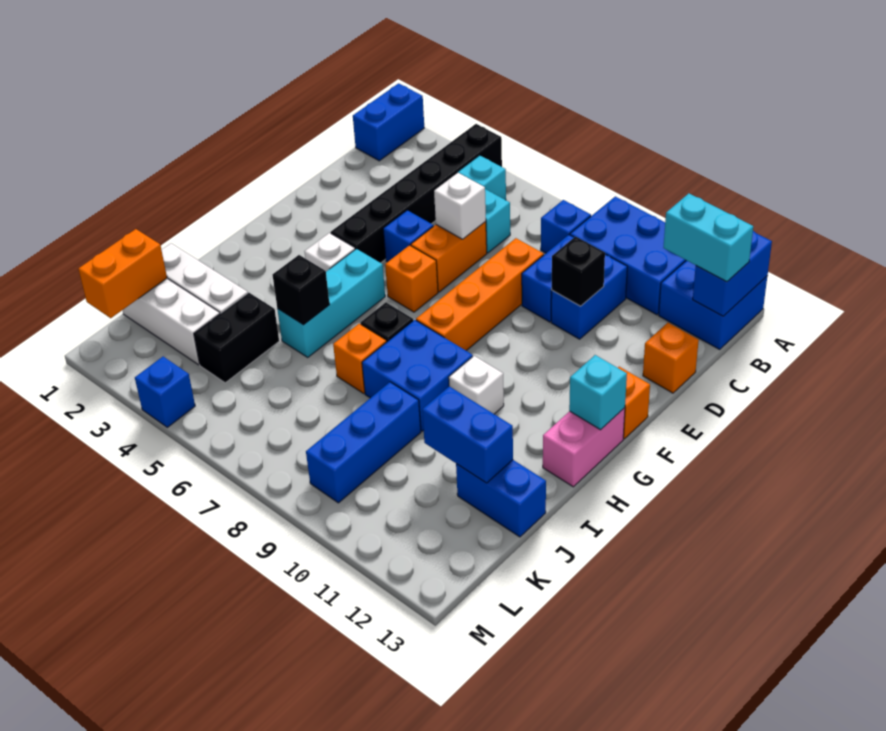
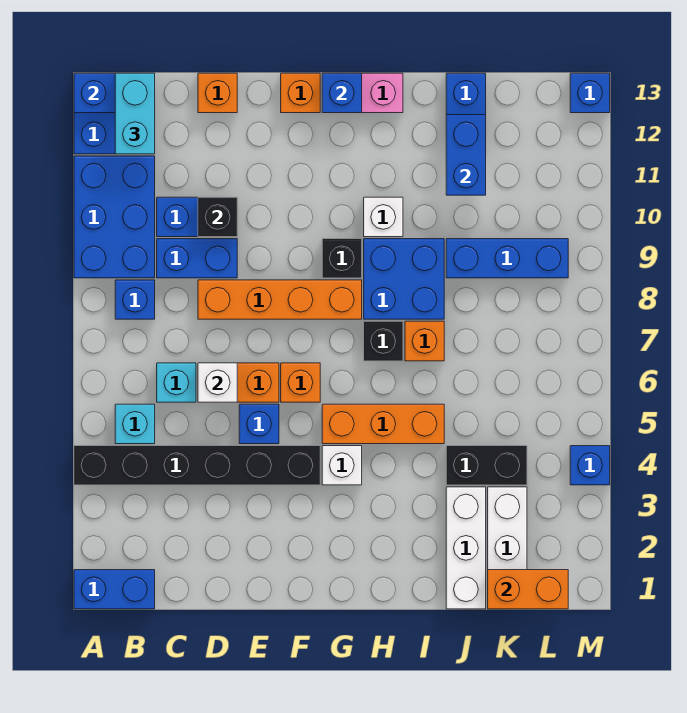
cyan 1x3 brick [277,249,385,357] -> orange 1x3 brick [322,404,444,444]
cyan 1x1 brick [569,355,627,430] -> blue 1x1 brick [322,73,362,113]
black 1x1 brick [273,255,330,325] -> black 1x1 brick moved to [322,239,362,278]
none -> blue 1x1 brick [570,73,610,113]

